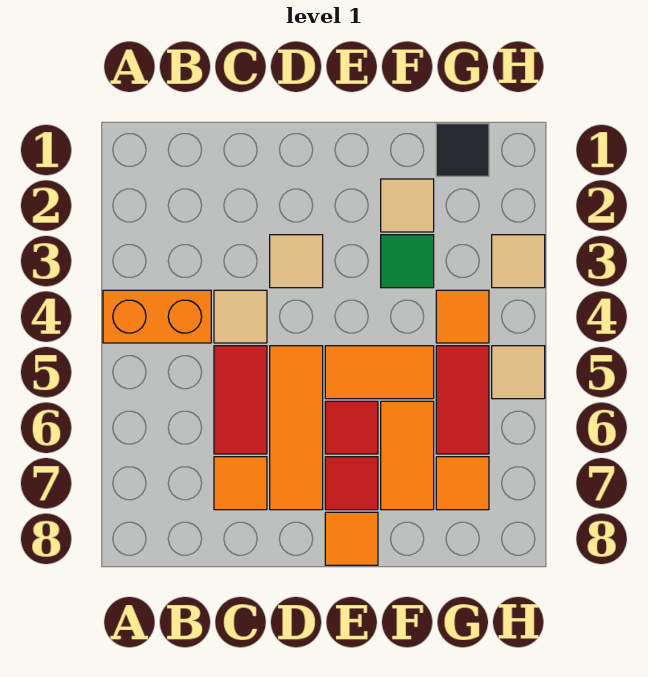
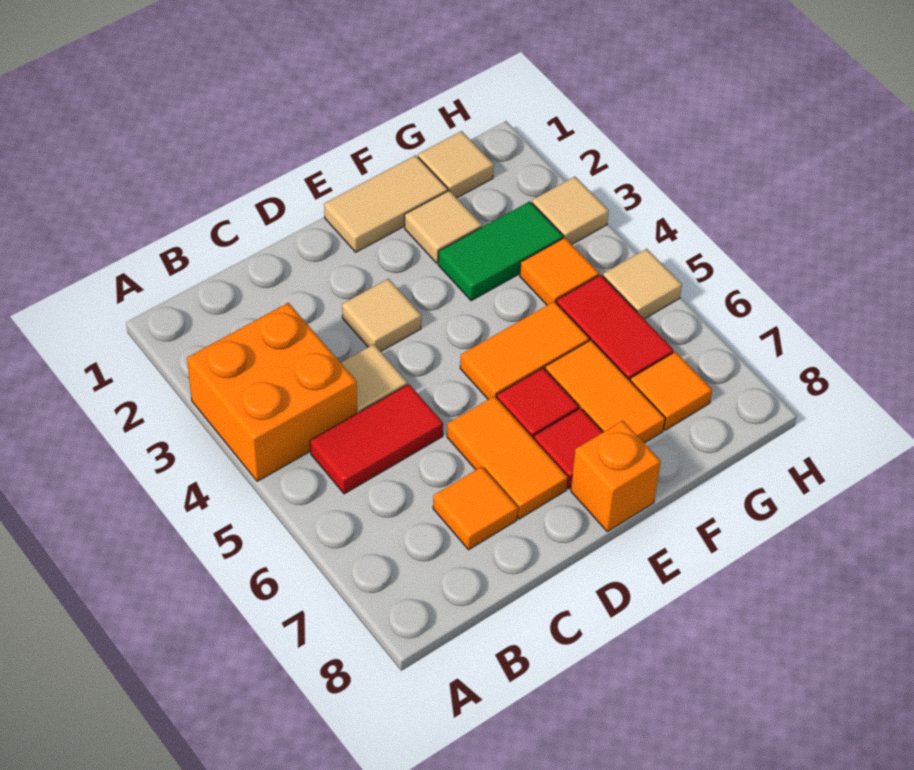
orange 1x2 brick [103,290,211,343] -> orange 2x2 brick [187,303,357,481]
red 1x2 tile [214,346,267,454] -> red 1x2 tile turned to [310,384,443,494]
orange 1x3 tile [270,346,323,510] -> orange 1x2 tile [447,396,568,519]
none -> tan 1x2 tile [324,155,448,252]
orange 1x1 tile [325,512,378,565] -> orange 1x1 brick [571,421,661,532]
green 1x1 tile [381,235,434,288] -> green 1x2 tile [438,201,563,301]
black 1x1 tile [436,124,489,176] -> tan 1x1 tile [418,131,494,198]

